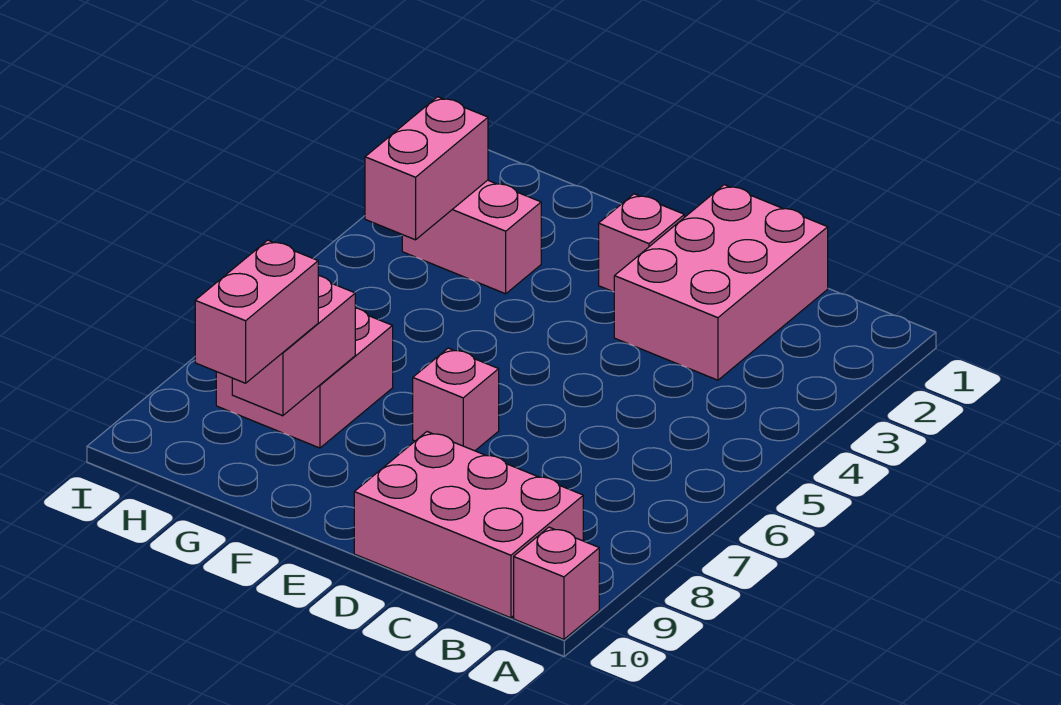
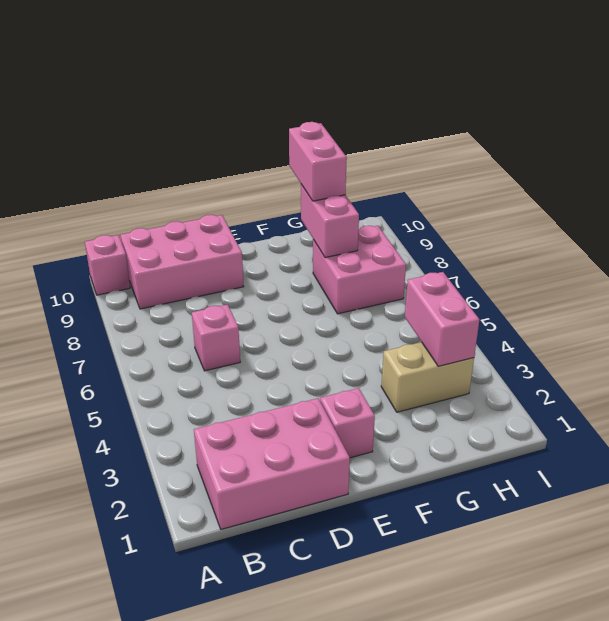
pink 2x3 brick [614,185,828,380] -> pink 2x3 brick turned to [194,398,350,529]
pink 1x1 brick [413,348,499,451] -> pink 1x1 brick moved to [192,305,240,371]
pink 1x2 brick [402,180,541,294] -> tan 1x2 brick [381,342,474,412]

